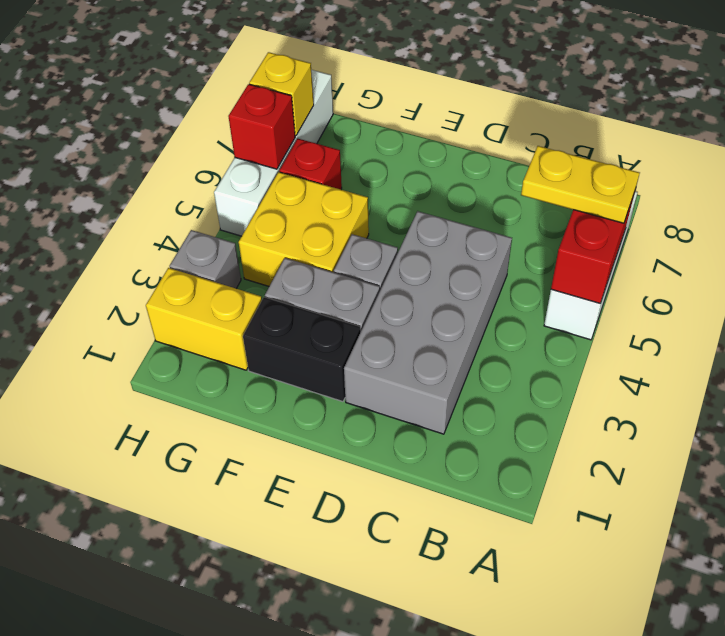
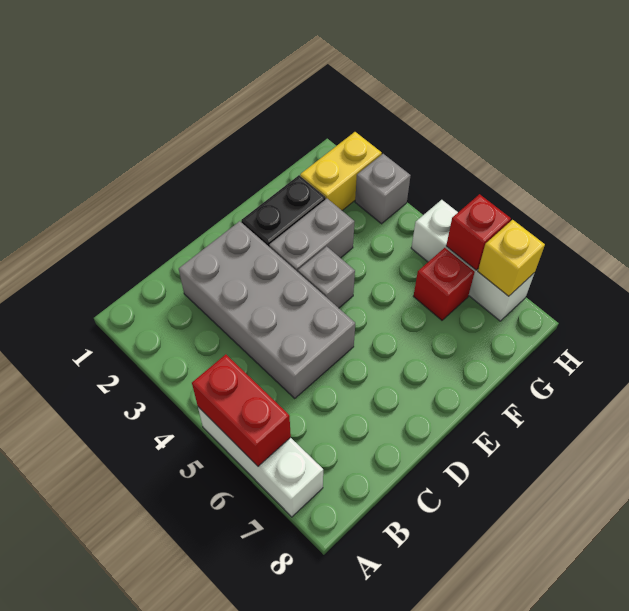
yellow 1x2 plate [521,146,640,223] -> none
yellow 2x2 brick [239,172,369,286] -> none
white 1x4 brick [214,69,333,236] -> white 1x3 brick [411,200,534,321]

